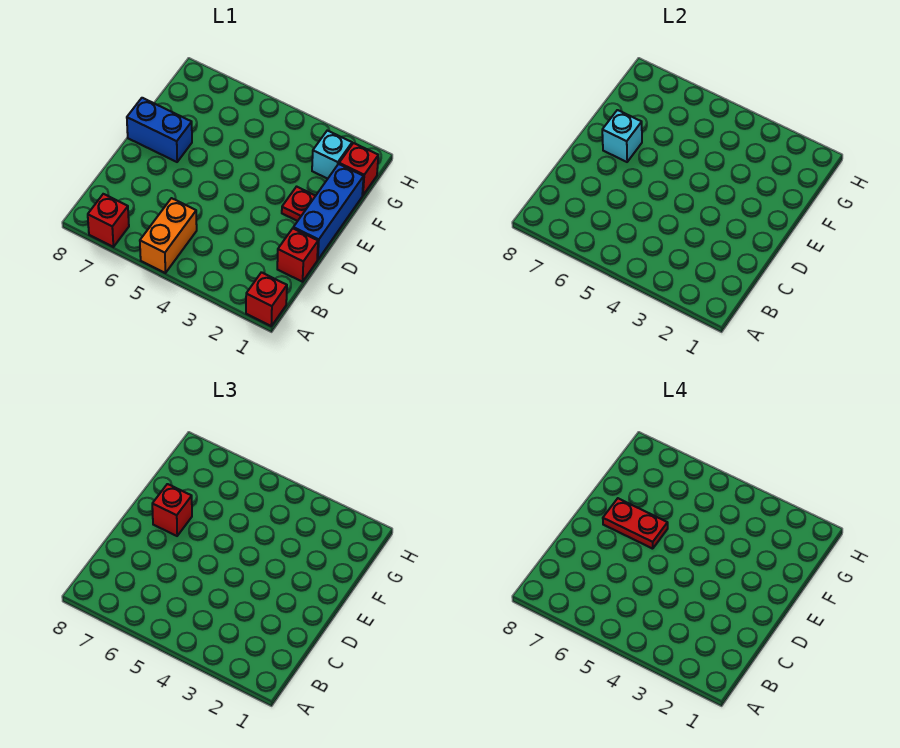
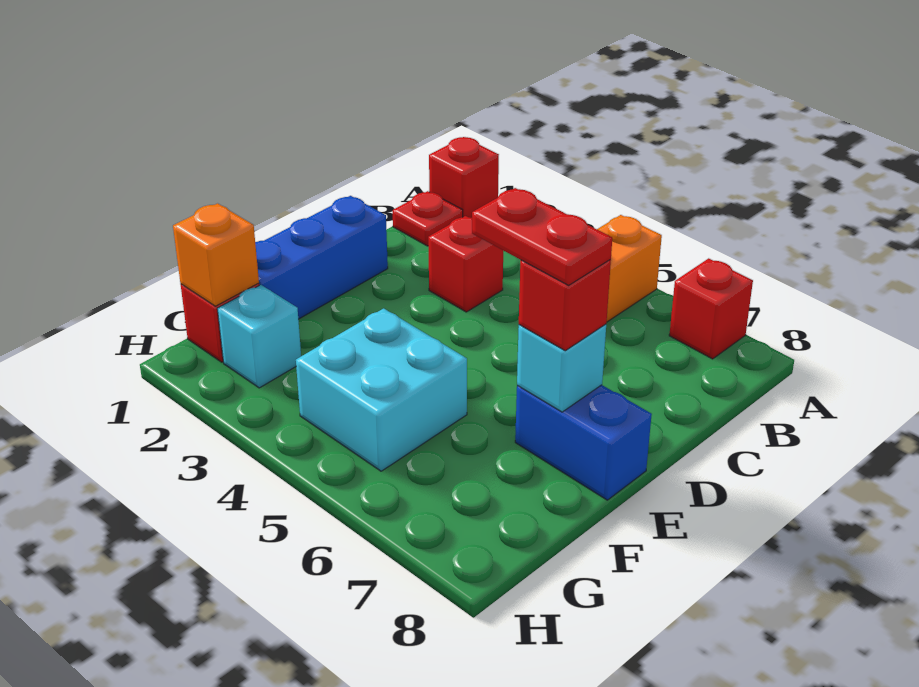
red 1x1 brick [277,229,318,282] -> red 1x1 brick moved to [428,216,503,312]
red 1x1 plate [282,187,316,221] -> red 1x1 plate moved to [393,191,463,246]
none -> cyan 2x2 brick [296,308,467,471]
none -> orange 1x1 brick [173,203,259,306]

